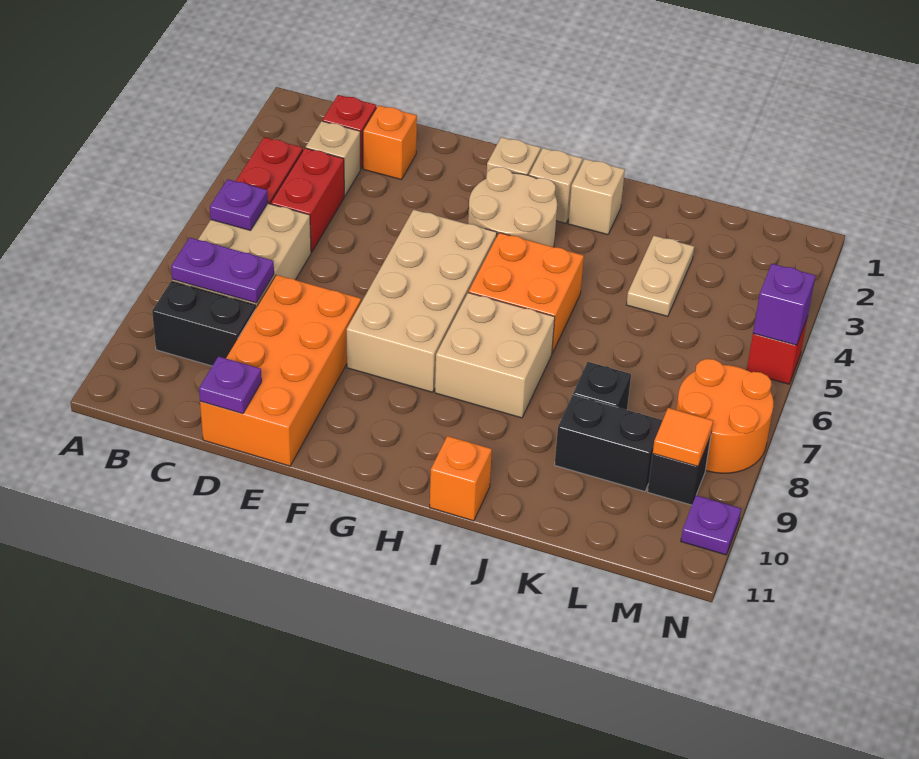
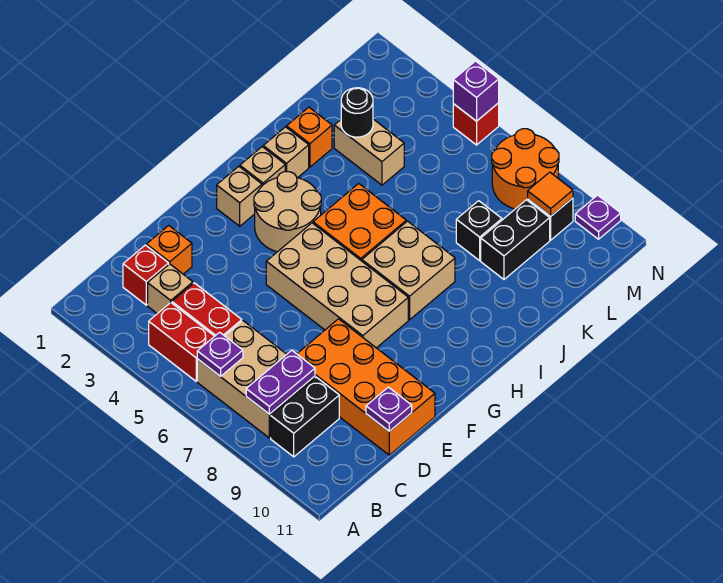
orange 1x1 brick [430,436,492,521] -> orange 1x1 brick moved to [287,107,332,167]
tan 1x2 plate [626,236,694,316] -> tan 1x2 brick [334,119,404,185]
none -> black 1x1 round brick [341,88,373,137]

